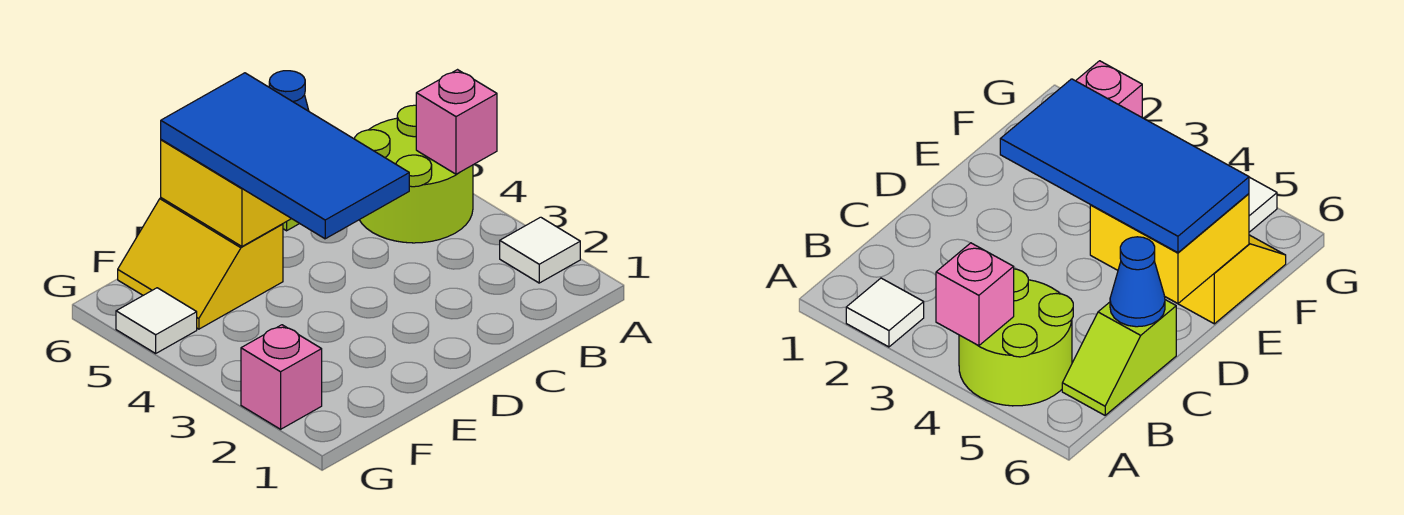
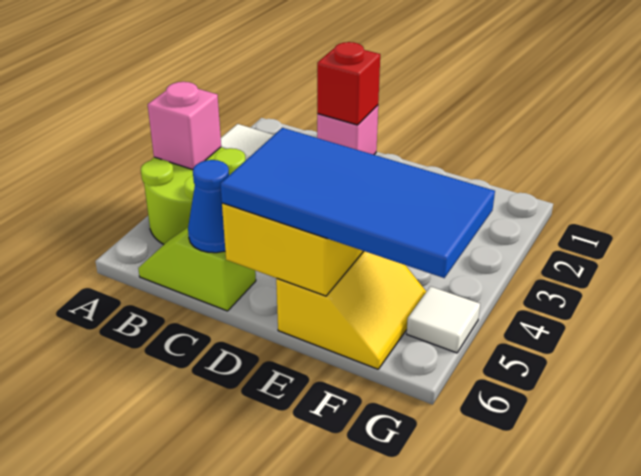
none -> red 1x1 brick [317,42,380,125]
blue 2x4 tile [161,73,409,239] -> blue 2x4 tile turned to [220,128,495,278]
pink 1x1 brick [241,325,322,429] -> pink 1x1 brick moved to [317,105,378,155]

